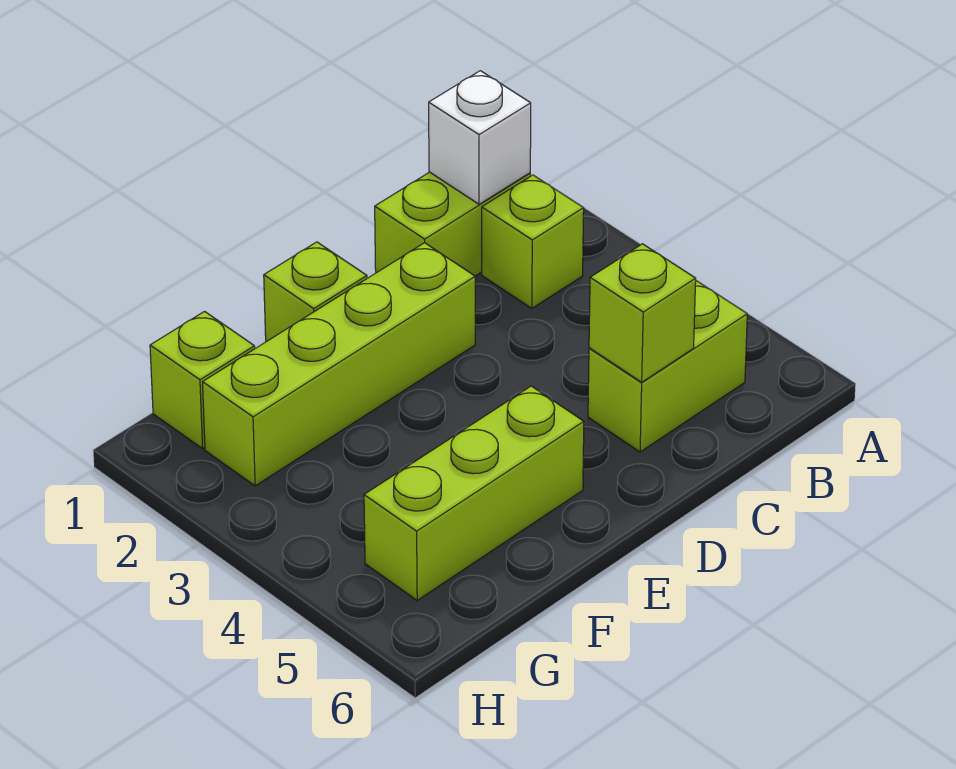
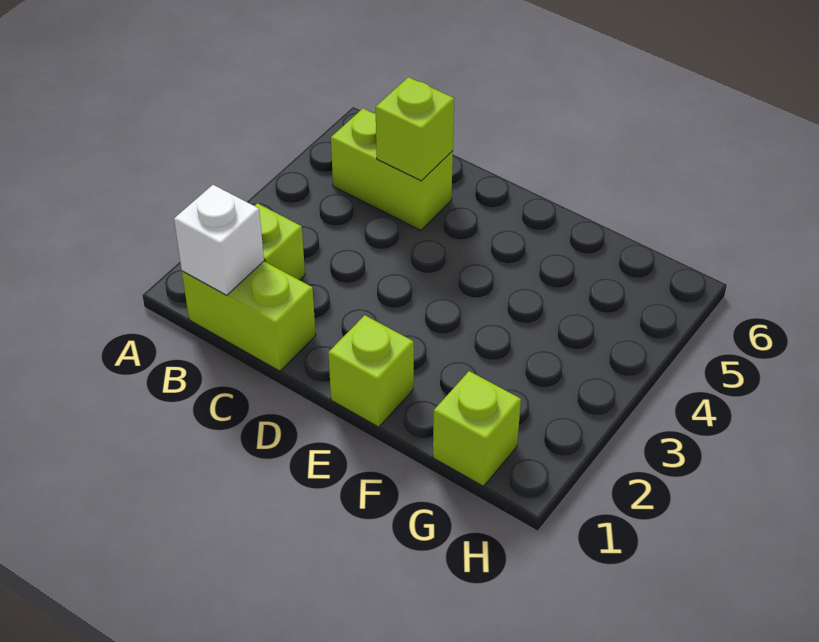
lime 1x4 brick [203,243,475,486] -> none
lime 1x3 brick [364,386,584,600] -> none

